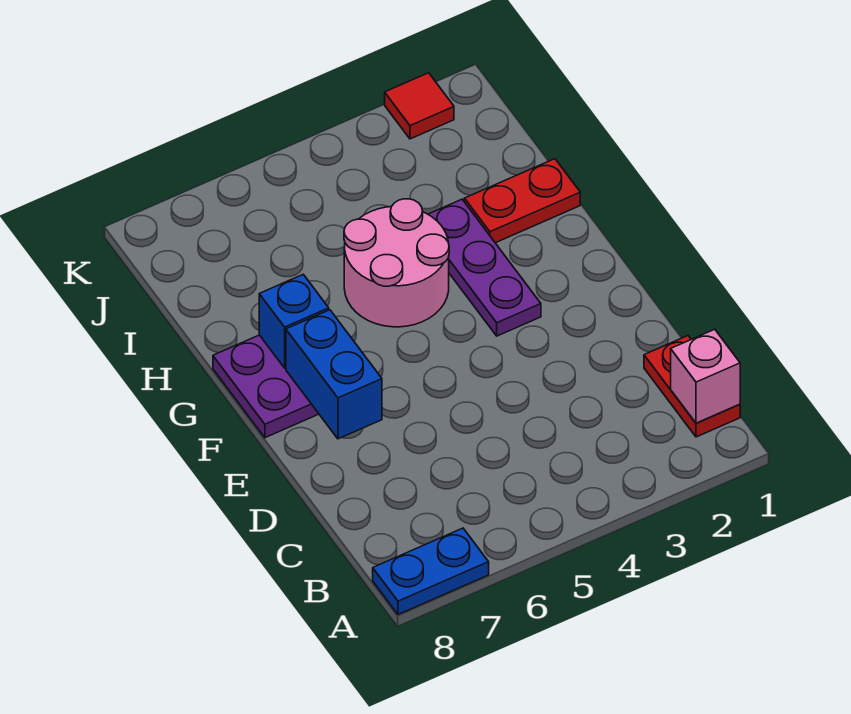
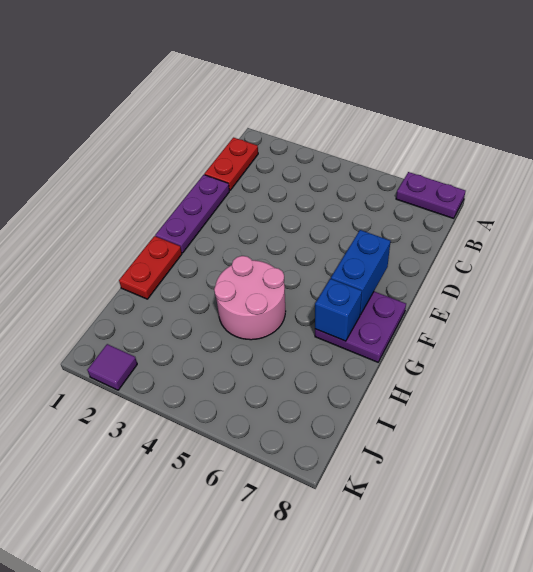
blue 1x2 plate [373,528,489,615] -> purple 1x2 plate [396,172,465,218]
pink 1x1 brick [671,329,740,423] -> none
purple 1x3 plate [428,199,541,336] -> purple 1x3 plate moved to [155,175,229,253]
red 1x2 plate [464,159,580,243] -> red 1x2 plate turned to [119,236,182,299]
red 1x1 tile [385,73,454,139] -> purple 1x1 tile [87,344,137,390]

